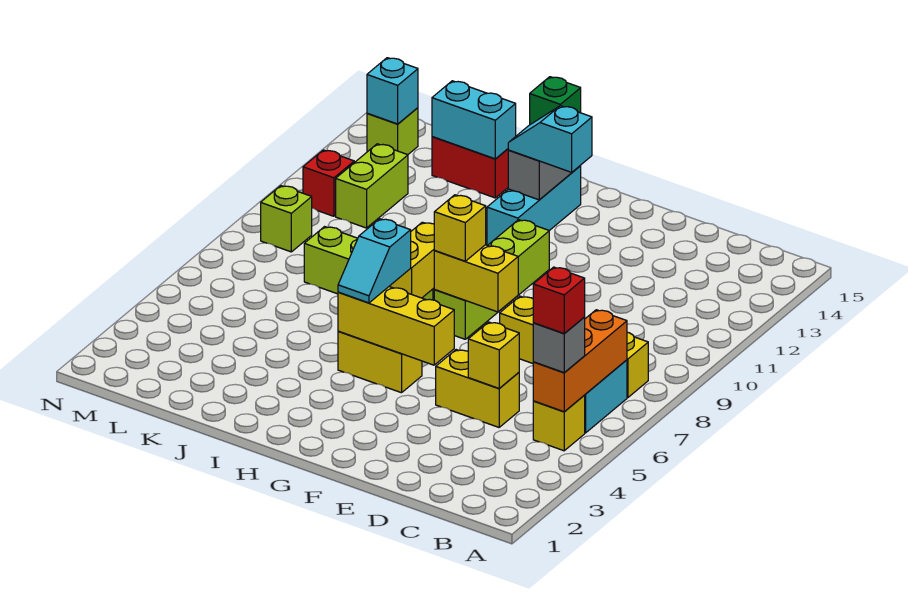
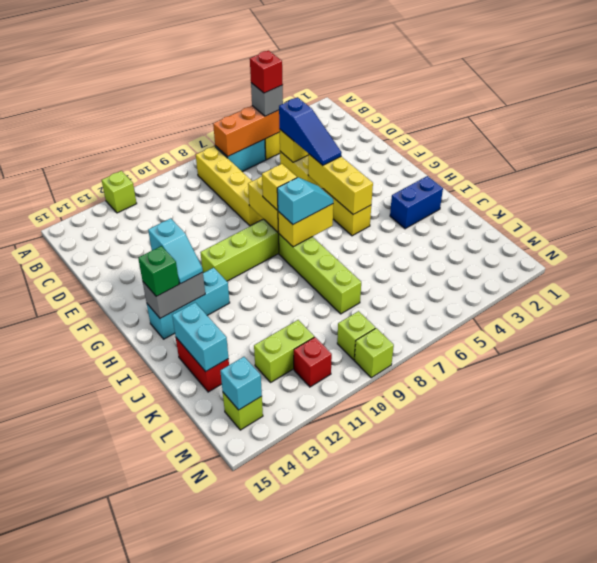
none -> lime 1x1 brick [102,171,137,213]
none -> blue 1x3 slope [279,97,342,165]
cyan 1x2 slope [338,219,411,303] -> cyan 1x2 slope moved to [277,177,333,224]
none -> blue 1x2 brick [390,176,443,229]
none -> lime 1x1 brick [354,328,394,378]

